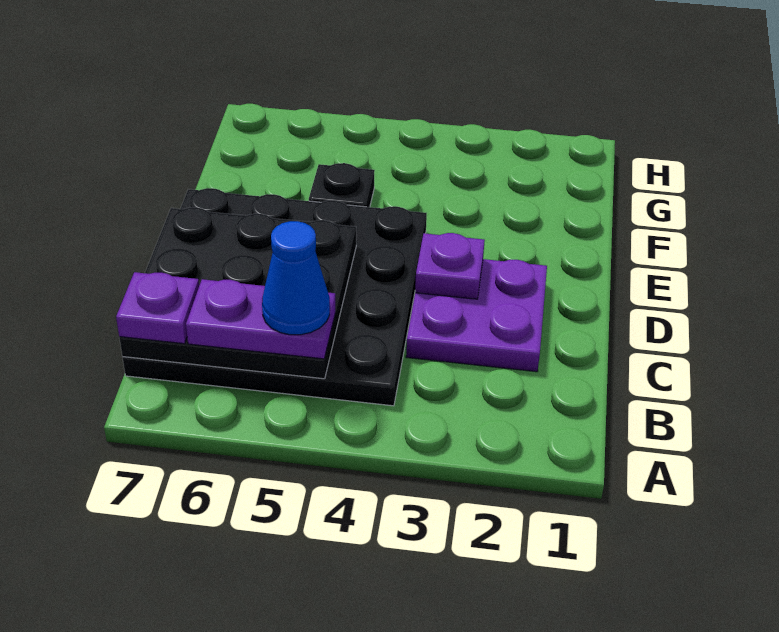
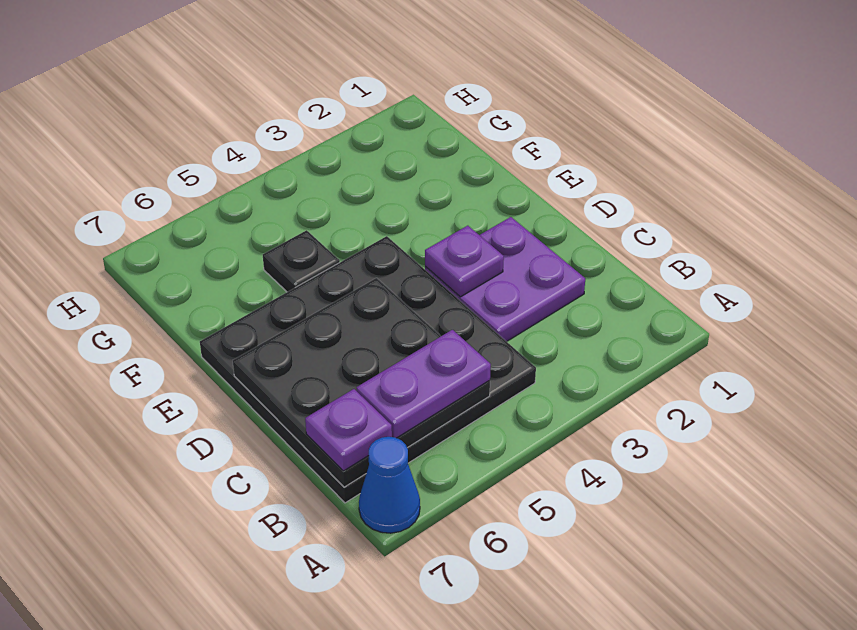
blue 1x1 cone [262,221,330,335] -> blue 1x1 cone moved to [359,437,420,533]

